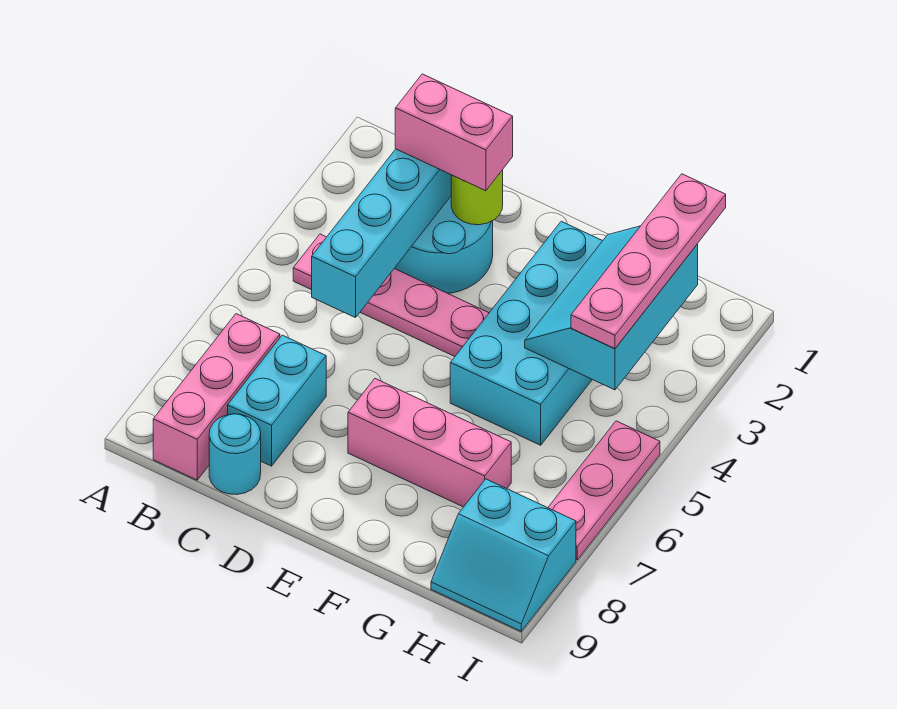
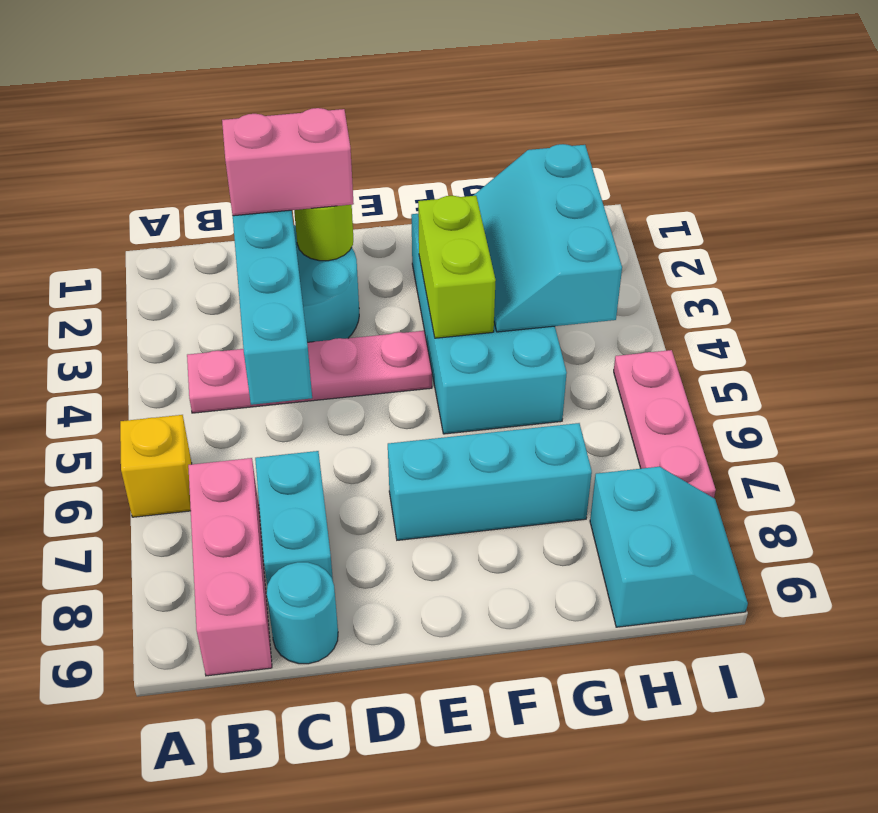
none -> yellow 1x1 brick [120,415,192,517]
pink 1x3 brick [348,379,511,507] -> cyan 1x3 brick [388,423,592,540]
none -> lime 1x2 brick [418,196,496,338]
pink 1x4 plate [571,174,726,349] -> none
cyan 2x2 slope [431,479,576,631] -> cyan 2x2 slope turned to [590,467,748,627]

